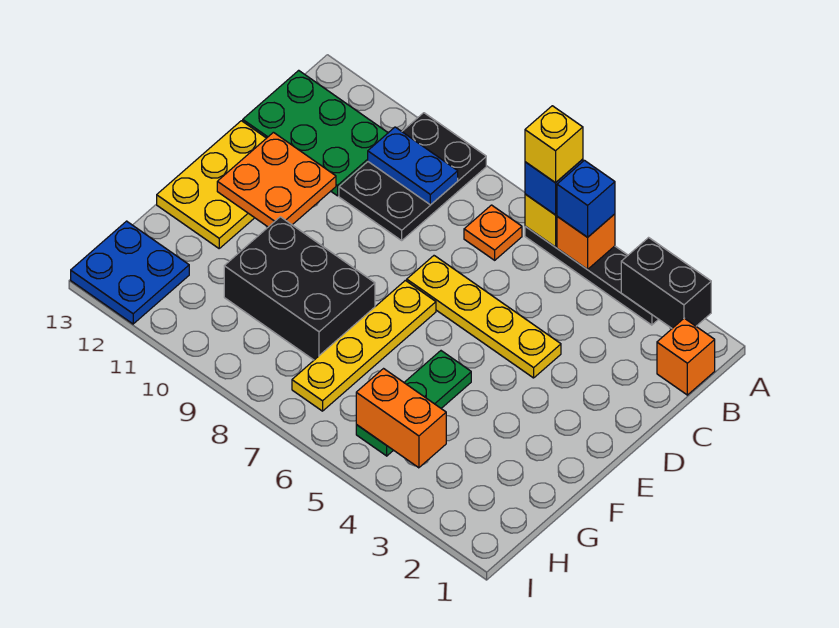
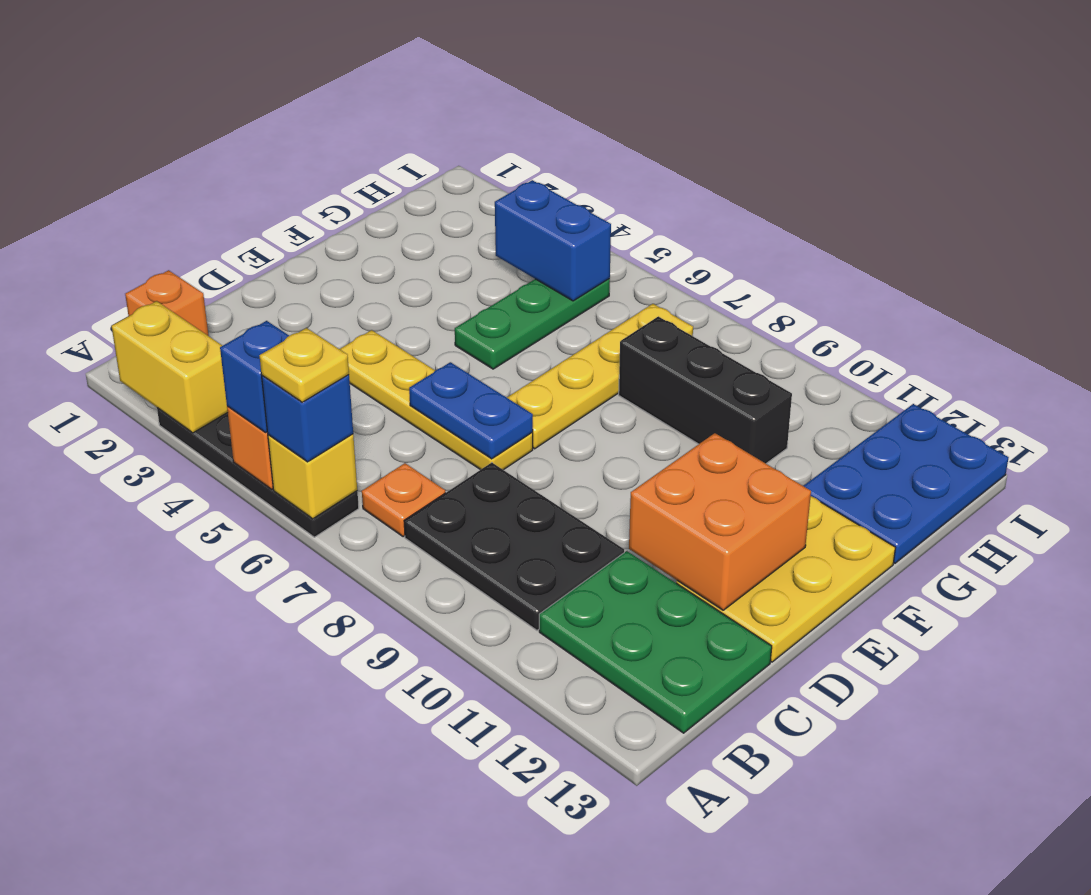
black 1x2 brick [621,238,711,328] -> yellow 1x2 brick [112,301,228,433]
yellow 1x1 brick [525,106,583,183] -> yellow 1x1 plate [259,328,349,402]
black 2x3 plate [339,113,486,240] -> black 2x3 plate turned to [404,463,624,630]
blue 1x2 plate [368,127,458,205] -> blue 1x2 plate moved to [409,362,533,459]
orange 2x2 plate [217,132,336,227] -> orange 2x2 brick [629,433,811,610]
black 2x3 brick [224,217,375,360] -> black 1x3 brick [619,316,792,463]
orange 1x2 brick [356,369,446,468] -> blue 1x2 brick [495,180,611,301]
blue 2x2 plate [71,221,189,324] -> blue 2x3 plate [804,404,1009,563]

